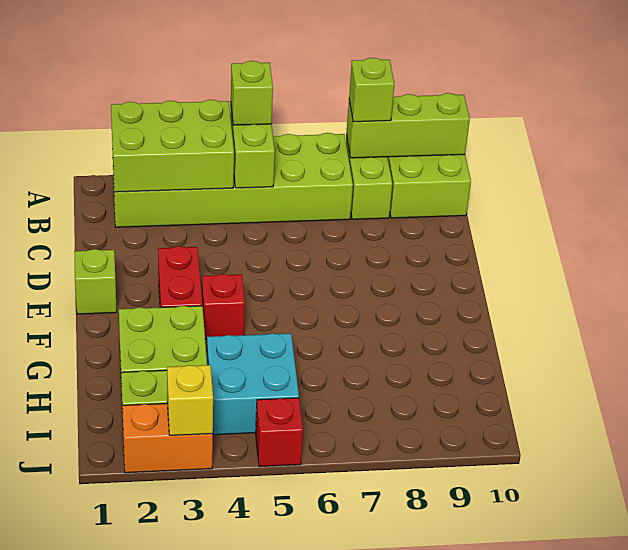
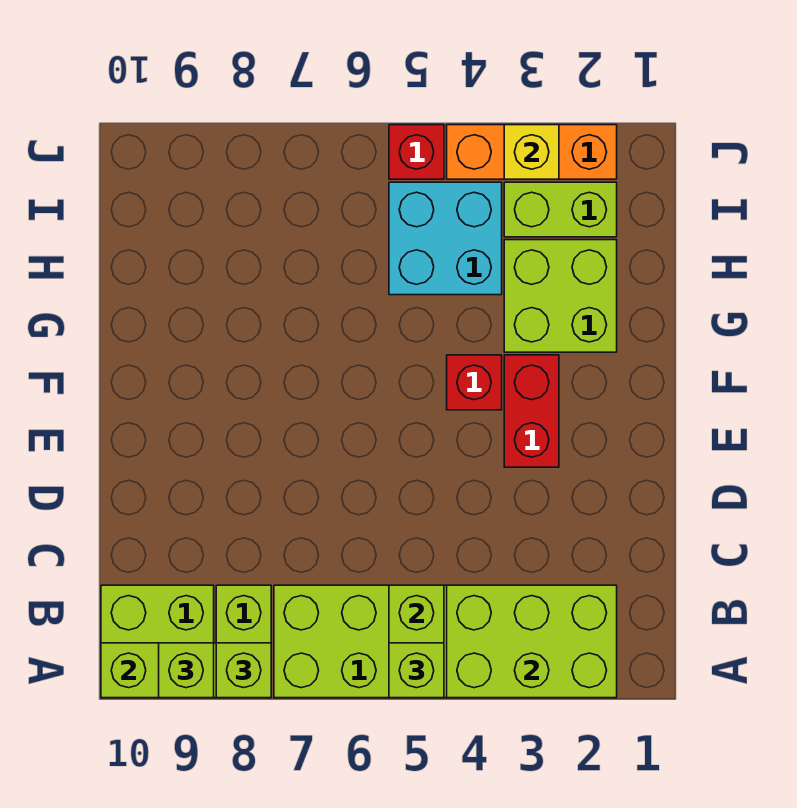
lime 1x1 brick [74,249,117,314] -> lime 1x1 brick moved to [159,643,214,698]
orange 1x2 brick [122,403,213,473] -> orange 1x3 brick [447,125,617,179]

